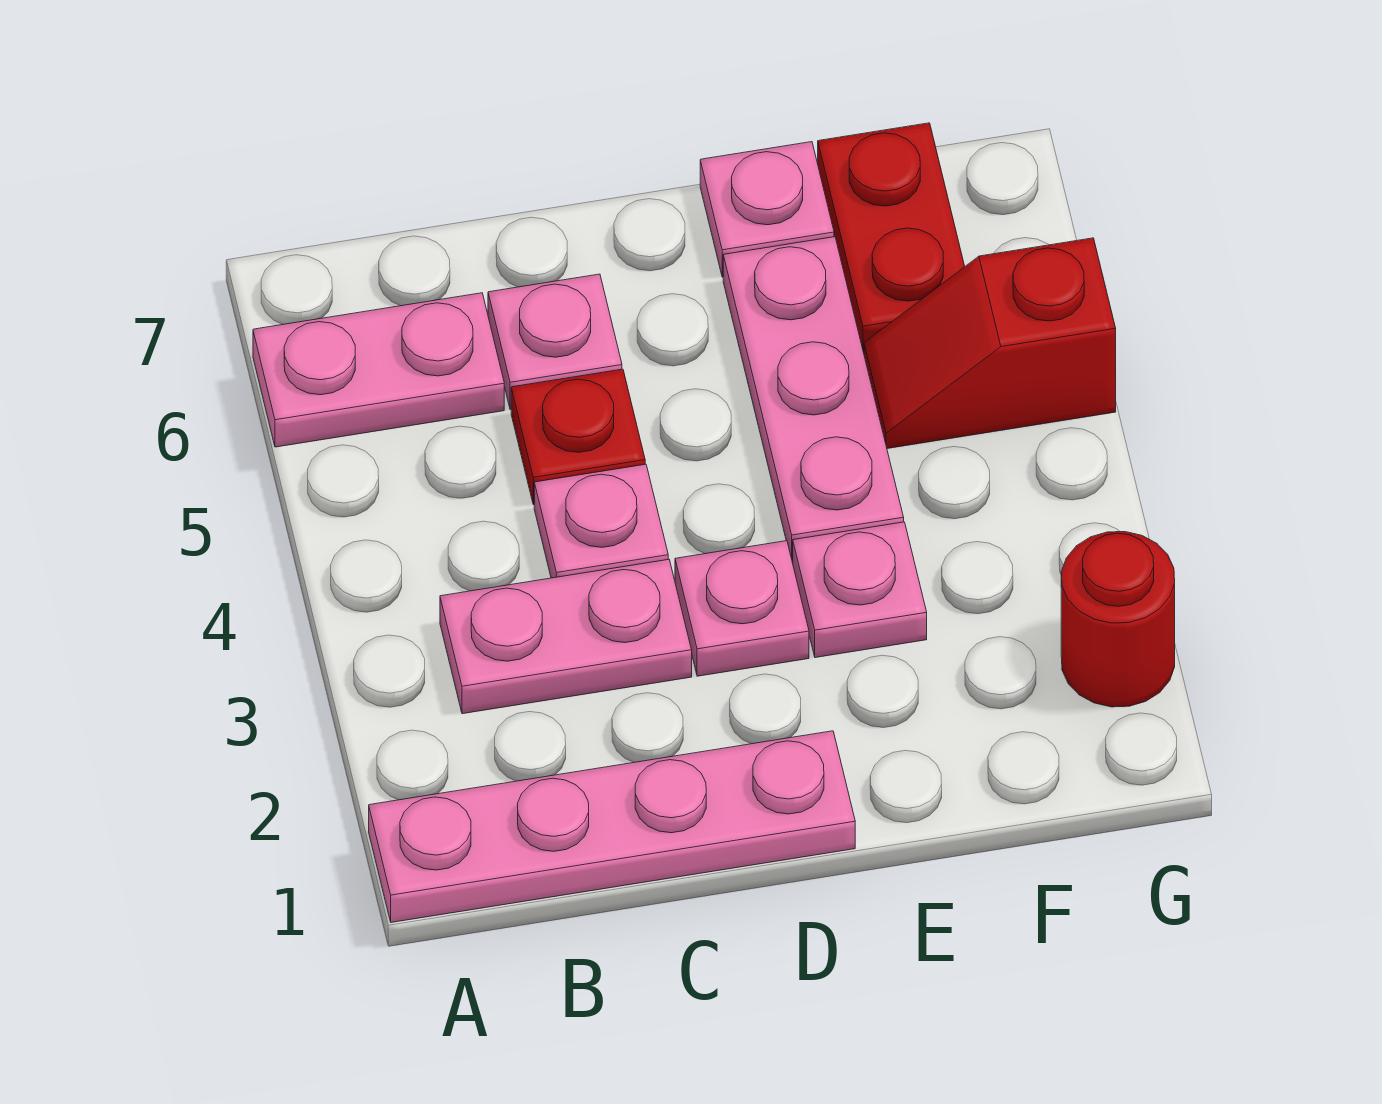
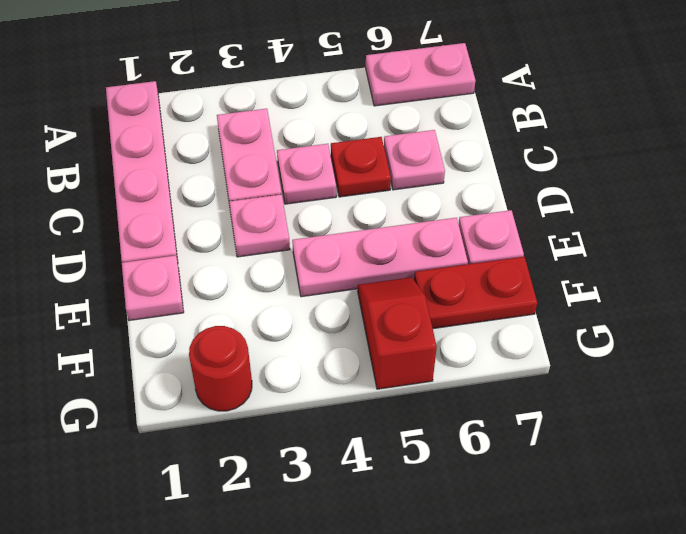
pink 1x2 plate [253,293,504,447] -> pink 1x2 plate turned to [366,43,476,106]
pink 1x1 plate [792,522,927,658] -> pink 1x1 plate moved to [122,255,184,320]

